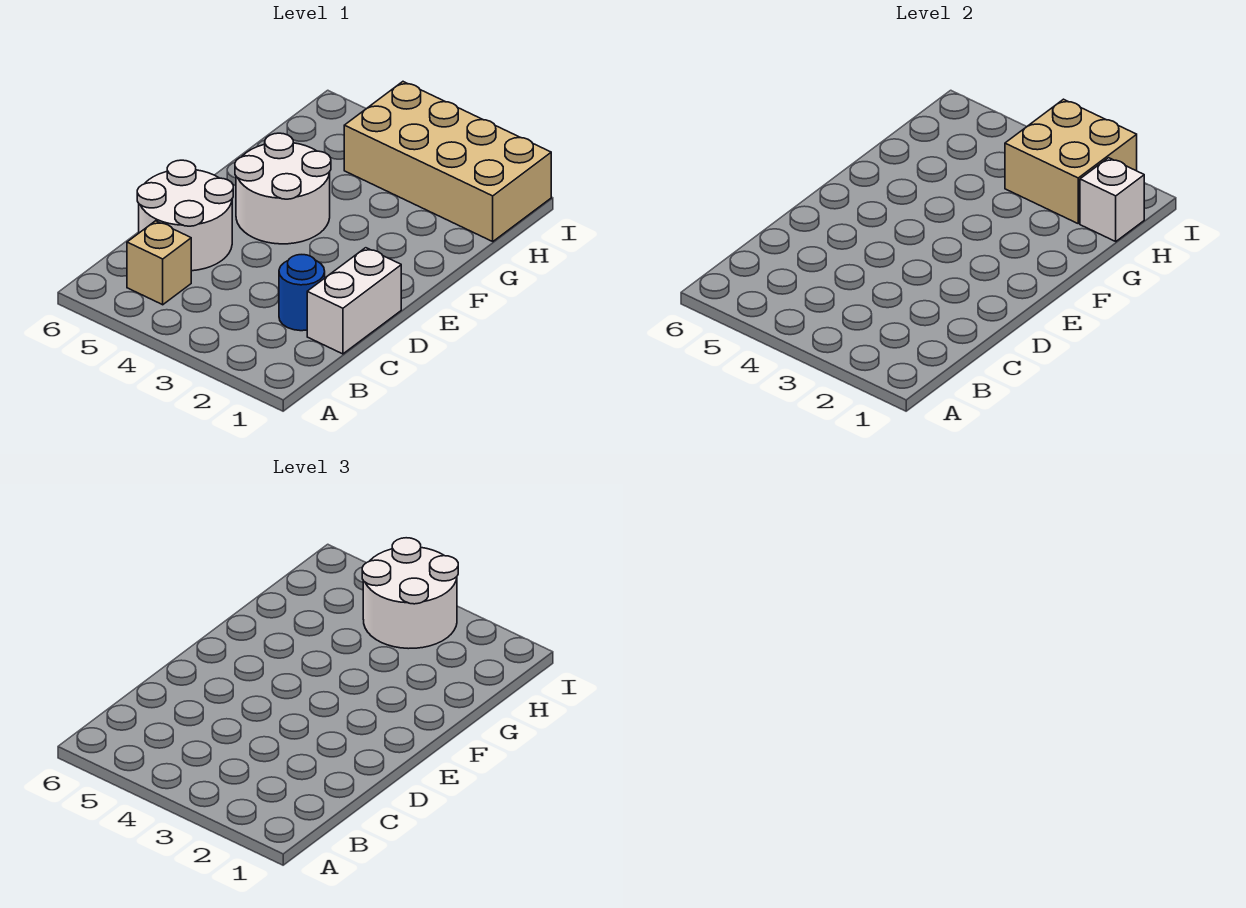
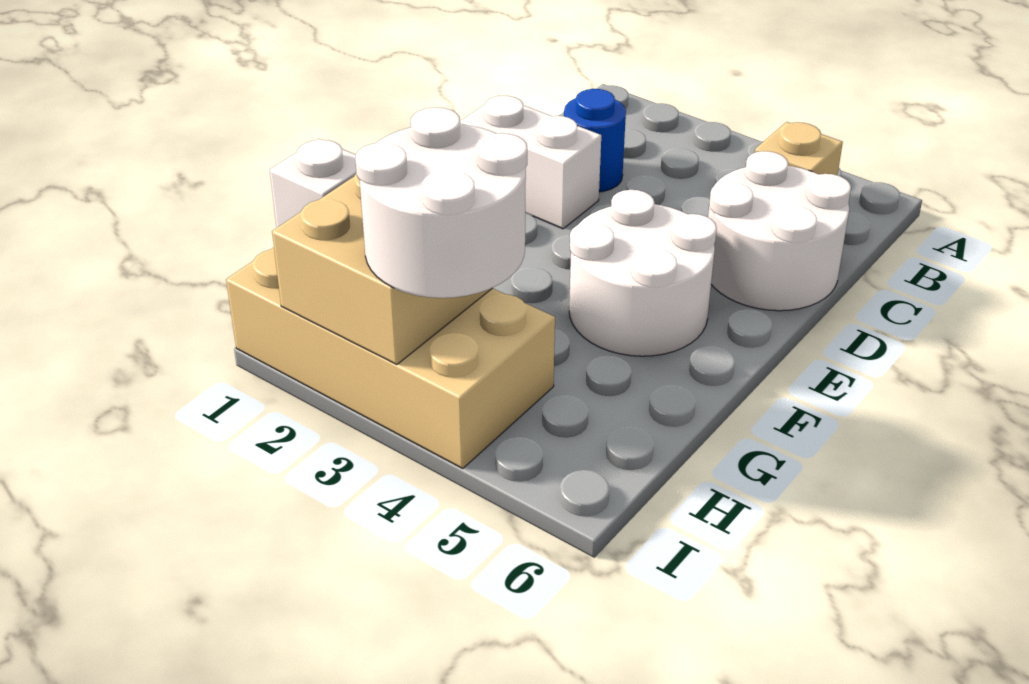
white 1x2 brick [307,248,401,354] -> white 1x2 brick turned to [460,96,601,229]

